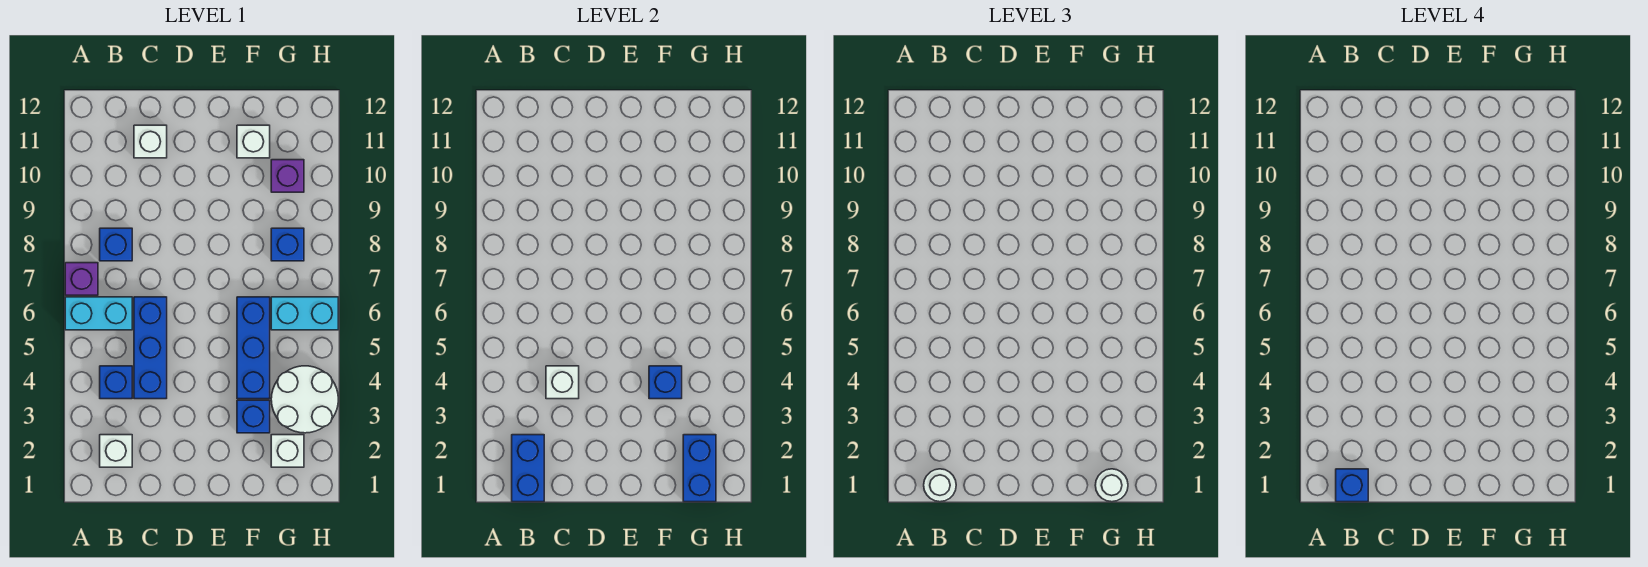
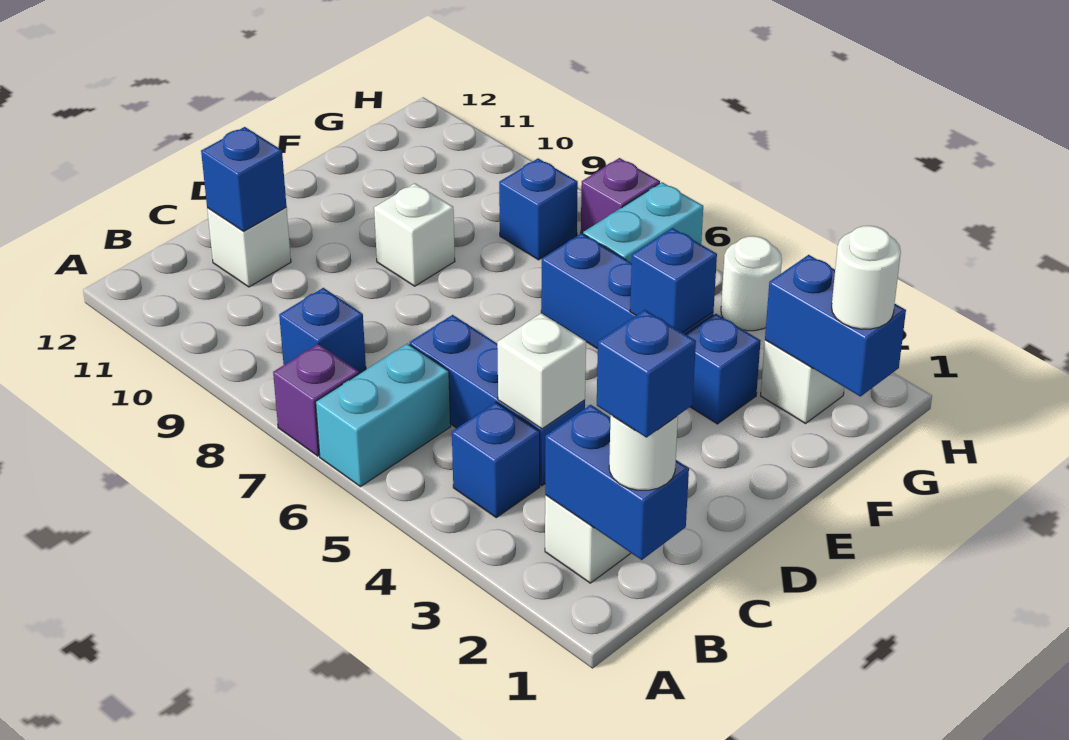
none -> blue 1x1 brick [201,127,286,232]
white 1x1 brick [237,125,270,158] -> white 1x1 brick moved to [374,183,455,286]
white 2x2 round brick [271,366,338,433] -> white 1x1 round brick [721,236,782,331]
purple 1x1 brick [271,160,304,192] -> purple 1x1 brick moved to [581,158,660,234]

